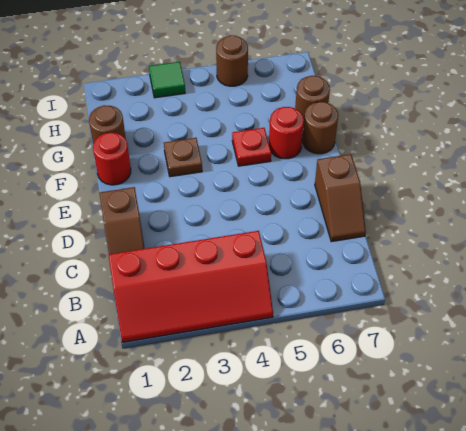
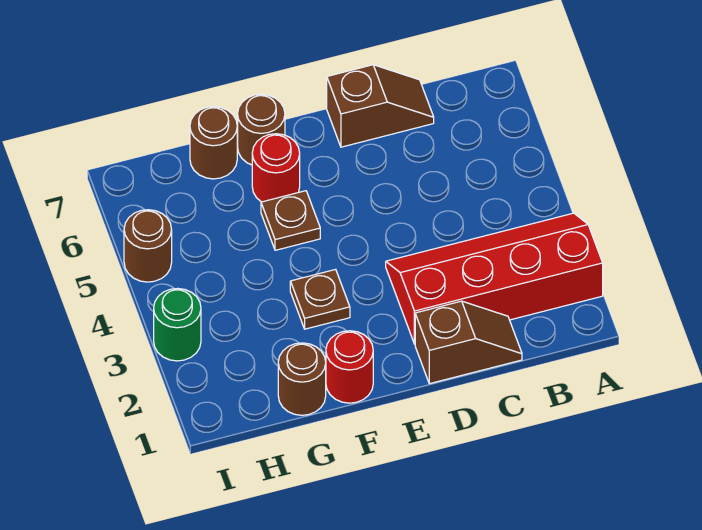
red 2x4 slope [108,231,273,342] -> red 2x4 slope turned to [386,213,603,344]
red 1x1 plate [232,128,271,166] -> brown 1x1 plate [261,191,320,250]
green 1x1 tile [149,62,185,98] -> green 1x1 round brick [154,288,201,361]

